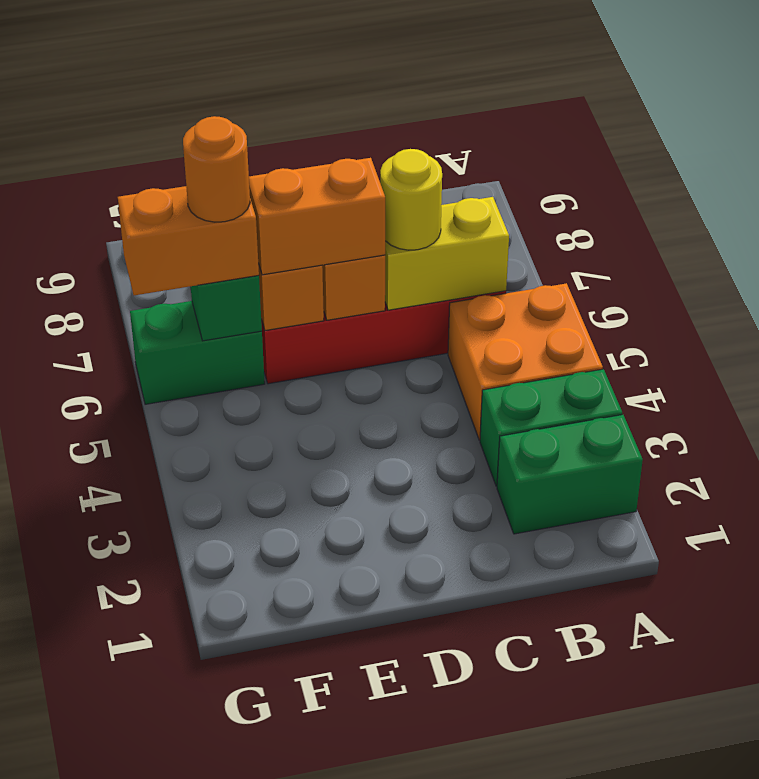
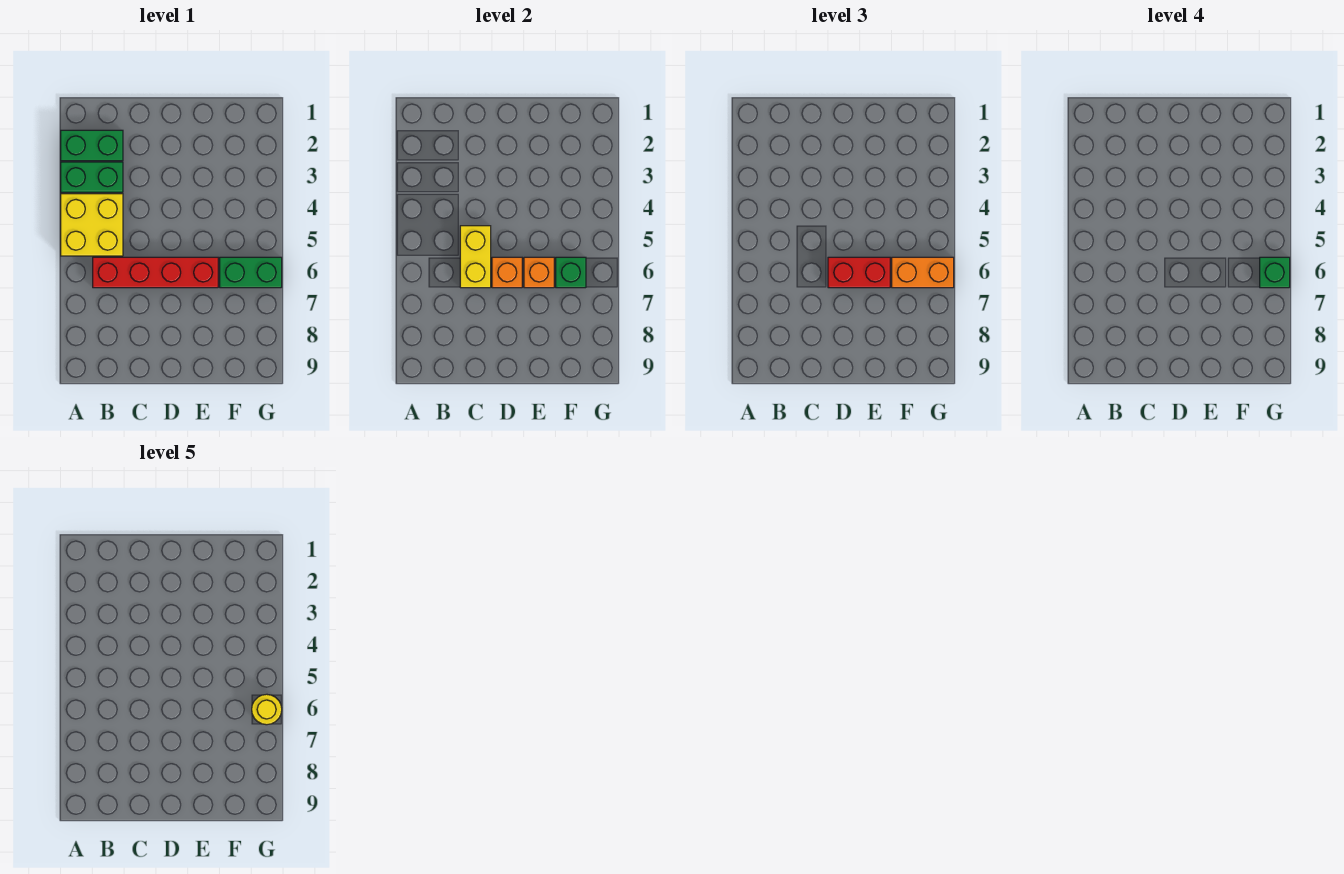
orange 2x2 brick [448,283,603,440] -> yellow 2x2 brick [61,194,123,256]
yellow 1x2 brick [385,197,509,310] -> yellow 1x2 brick turned to [460,226,491,288]
yellow 1x1 round brick [380,149,442,250] -> yellow 1x1 round brick moved to [252,694,282,725]
orange 1x2 brick [249,158,385,275] -> red 1x2 brick [828,257,890,288]
orange 1x1 round brick [183,116,250,222] -> none
none -> green 1x1 brick [1260,257,1290,288]

